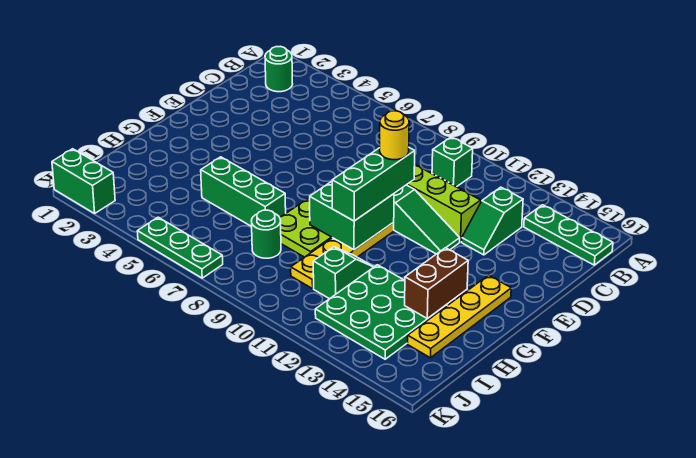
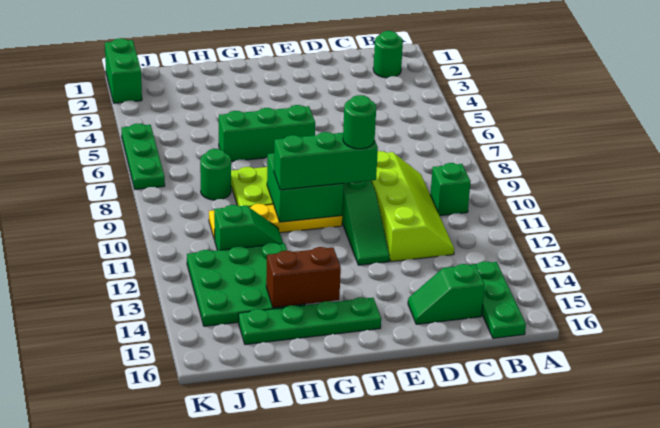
green 1x2 slope [462,187,523,255] -> green 1x2 slope moved to [408,264,485,324]
yellow 1x1 round brick [380,111,409,160] -> green 1x1 round brick [343,95,376,149]
yellow 1x4 plate [407,275,511,358] -> green 1x4 plate [239,297,381,345]
green 1x3 brick [201,157,286,227] -> green 1x3 brick turned to [219,105,315,161]

